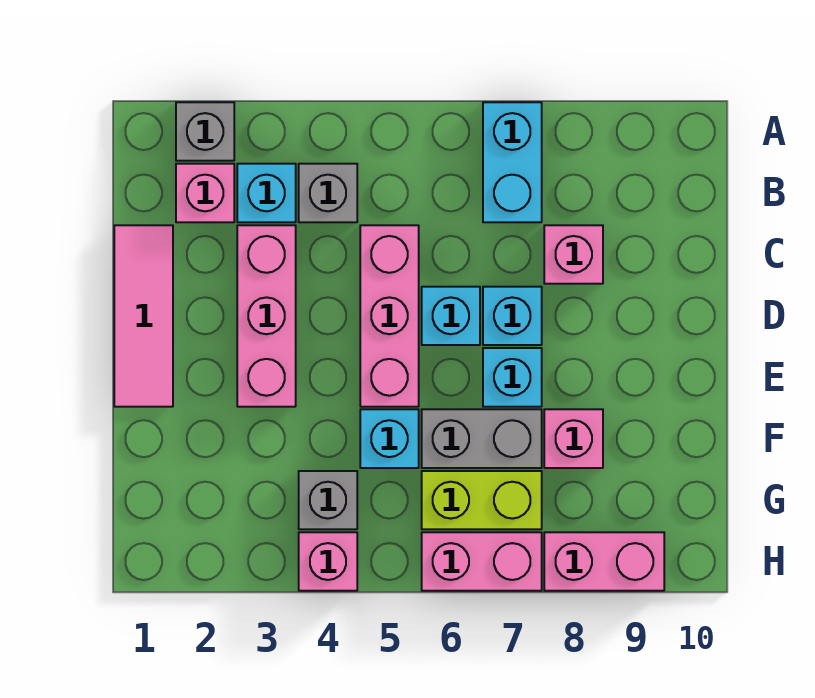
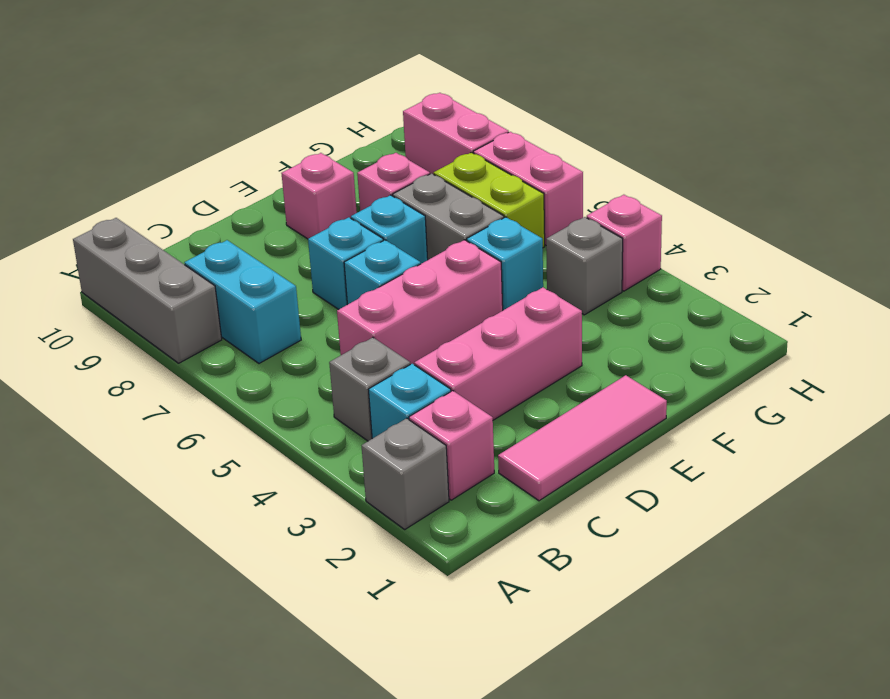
cyan 1x2 brick [483,102,542,222] -> cyan 1x2 brick turned to [185,240,301,363]
none -> grey 1x3 brick [73,218,222,363]
pink 1x1 brick [544,225,603,284] -> pink 1x1 brick moved to [281,153,357,239]

